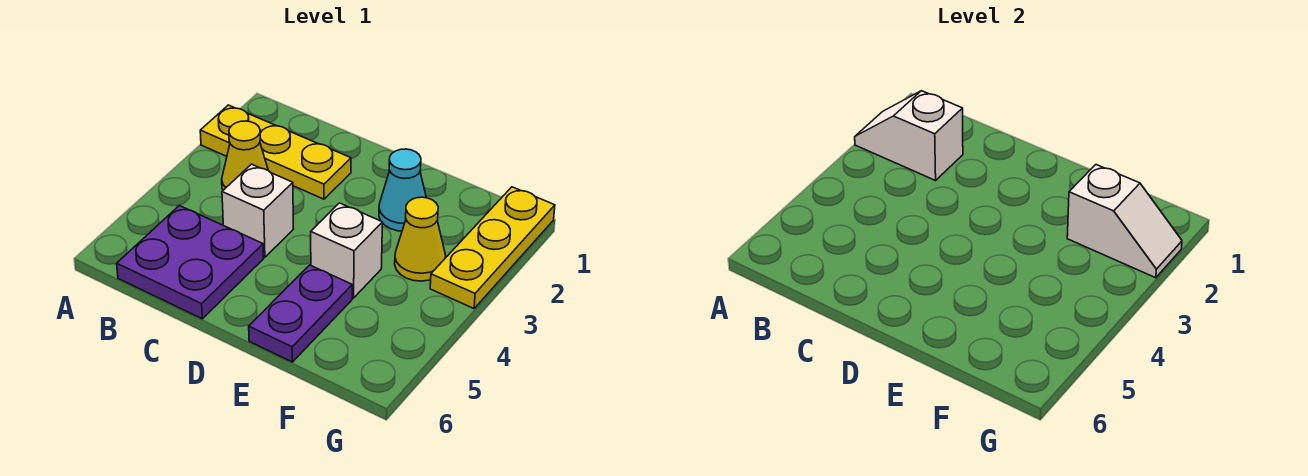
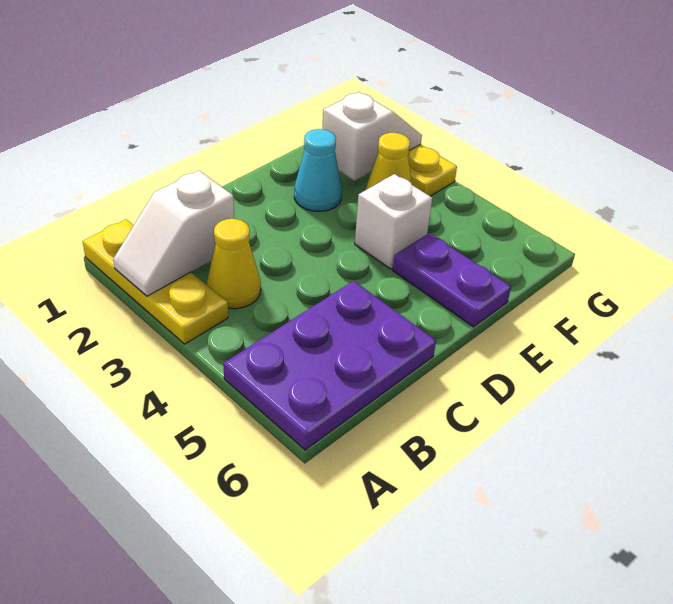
yellow 1x3 plate [200,105,351,199] -> yellow 1x3 plate turned to [83,220,228,344]
purple 2x2 plate [117,206,264,319] -> purple 2x3 plate [223,281,436,450]
white 1x1 brick [222,164,293,257] -> none

